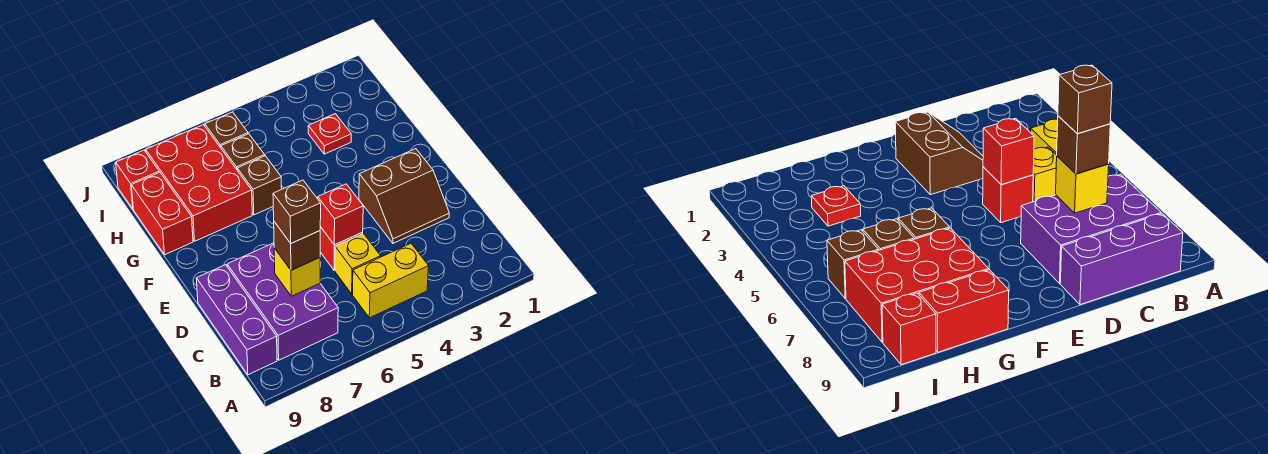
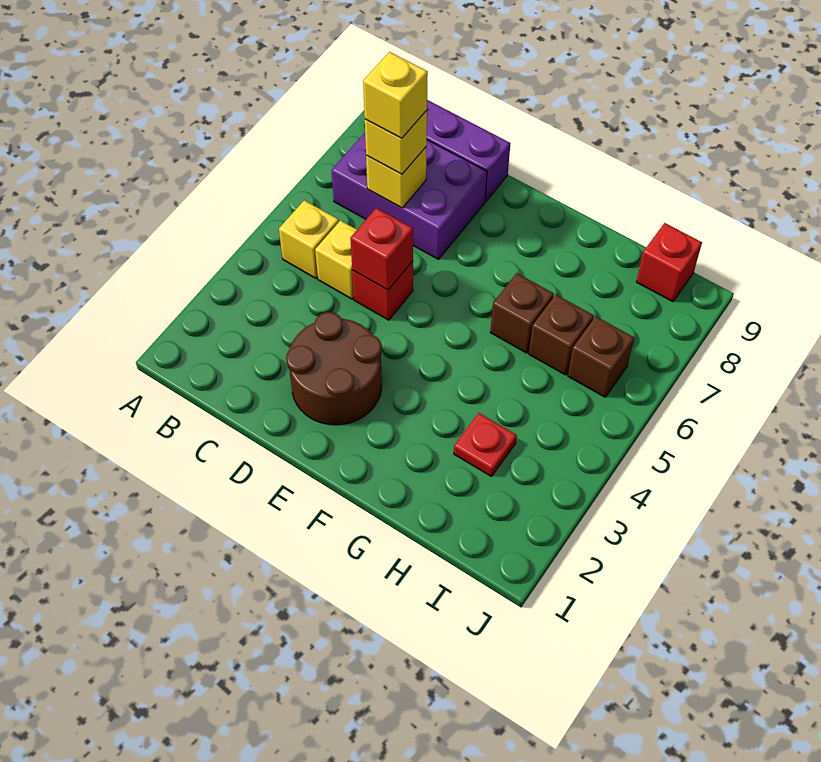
yellow 1x2 brick [353,243,429,318] -> yellow 1x1 brick [279,200,339,278]
brown 1x1 brick [274,222,320,270] -> yellow 1x1 brick [365,110,427,174]
brown 1x1 brick [273,180,321,243] -> yellow 1x1 brick [363,52,428,138]
brown 2x2 slope [359,149,449,243] -> brown 2x2 round brick [286,312,382,425]
red 2x3 brick [146,125,252,241] -> none
red 1x2 brick [131,172,193,255] -> none

